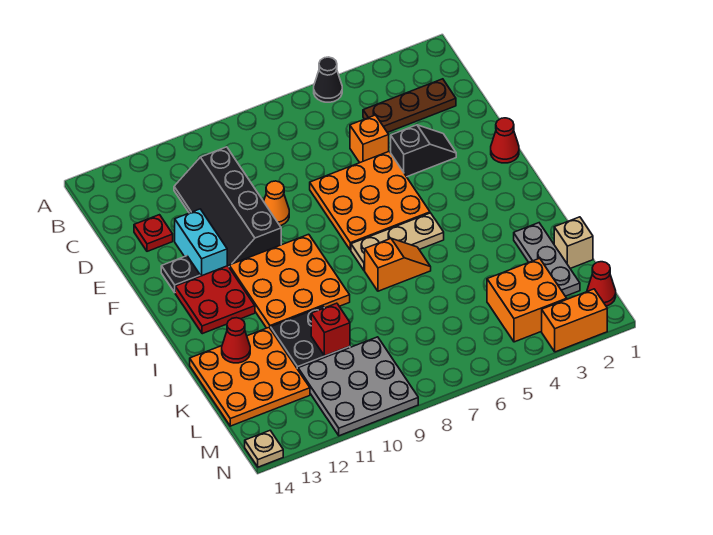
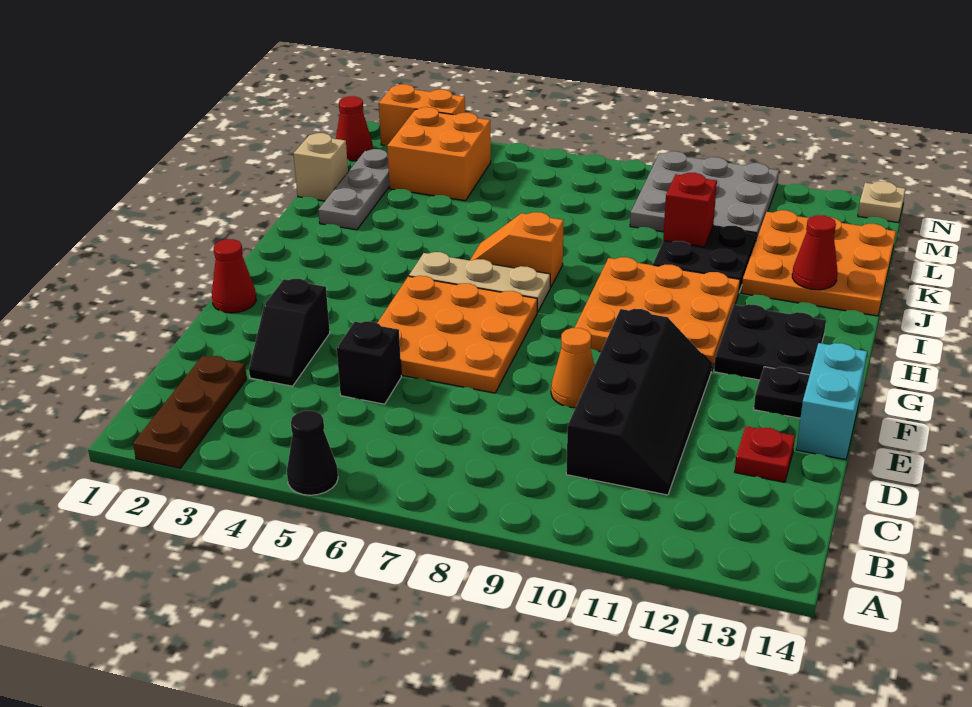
brown 1x3 plate [363,79,456,133] -> brown 1x3 plate turned to [133,356,247,468]
orange 1x1 brick [350,115,389,163] -> black 1x1 brick [337,321,401,404]
black 1x2 slope [391,125,456,177] -> black 1x2 slope turned to [249,279,330,386]
cyan 1x2 brick [175,209,227,276] -> cyan 1x2 brick moved to [796,343,867,460]
red 2x2 plate [175,266,255,334] -> black 2x2 plate [714,304,826,380]

